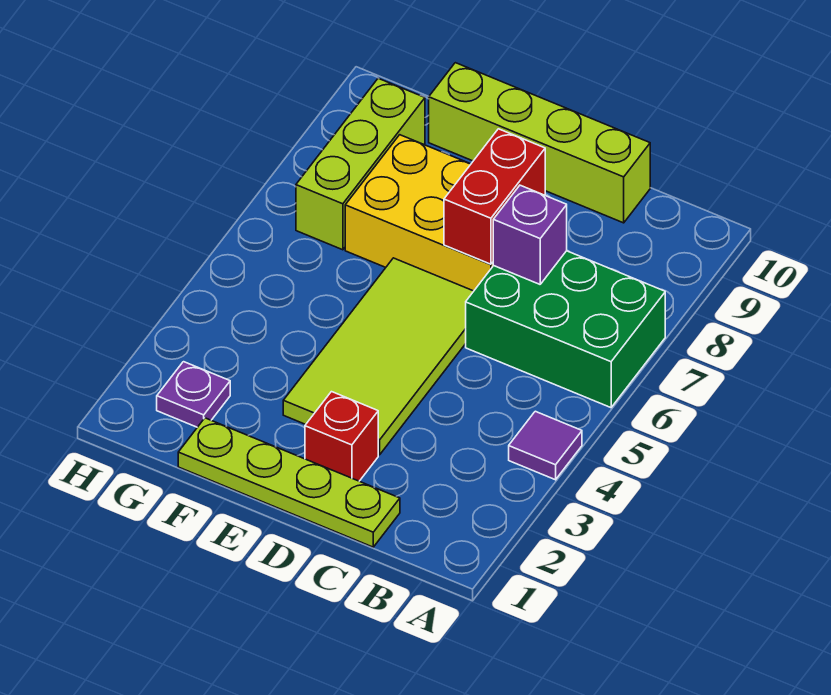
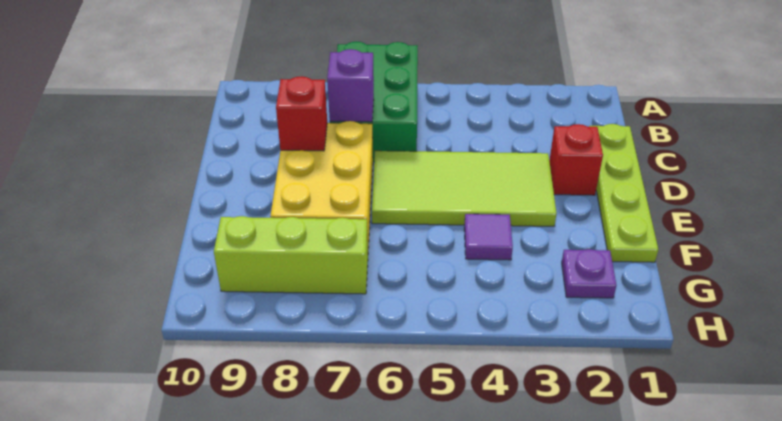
purple 1x1 tile [509,411,582,480] -> purple 1x1 tile moved to [464,214,513,260]
lime 1x4 brick [429,63,650,223] -> none
red 1x2 brick [444,129,545,264] -> red 1x1 brick [276,76,327,151]

